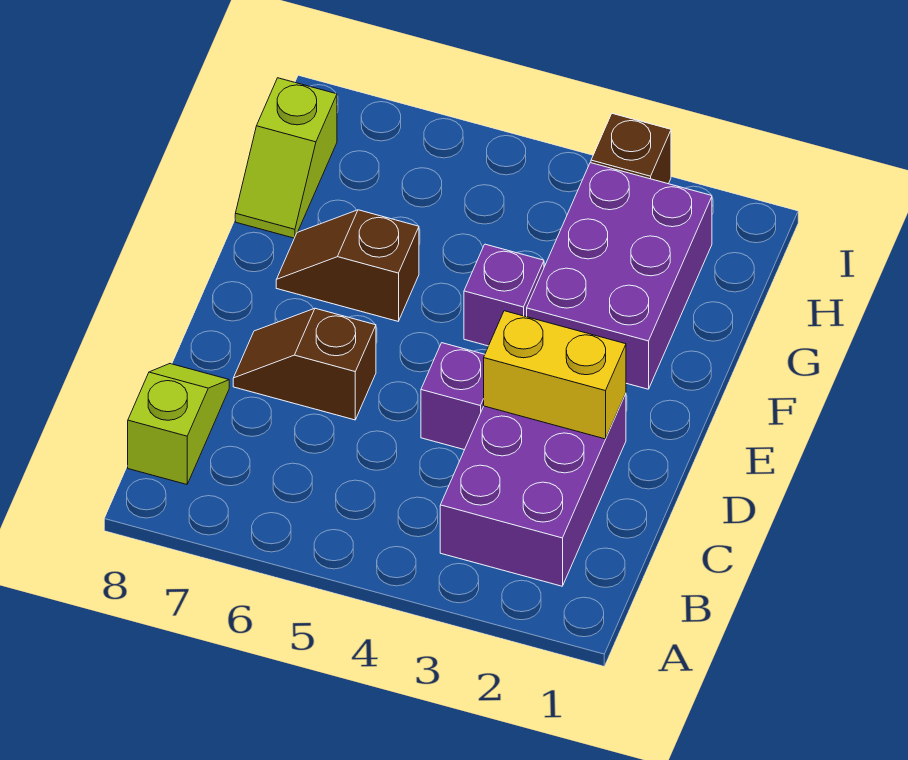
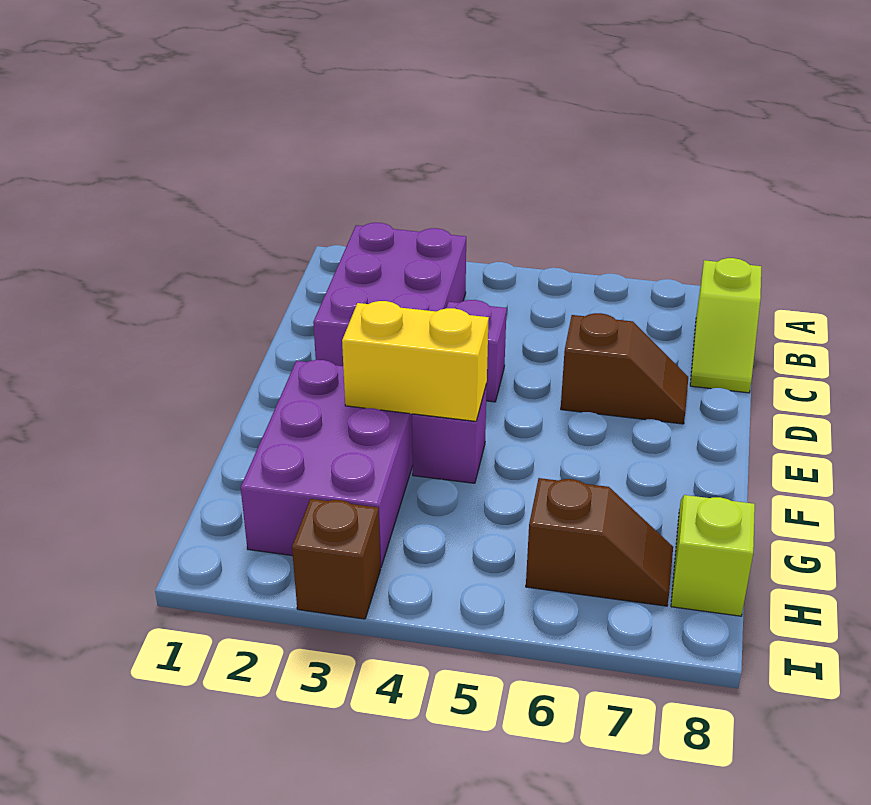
yellow 1x2 brick [484,311,626,439] -> yellow 1x2 brick moved to [342,301,489,421]
brown 1x2 slope [276,210,419,321] -> brown 1x2 slope moved to [526,478,673,606]

